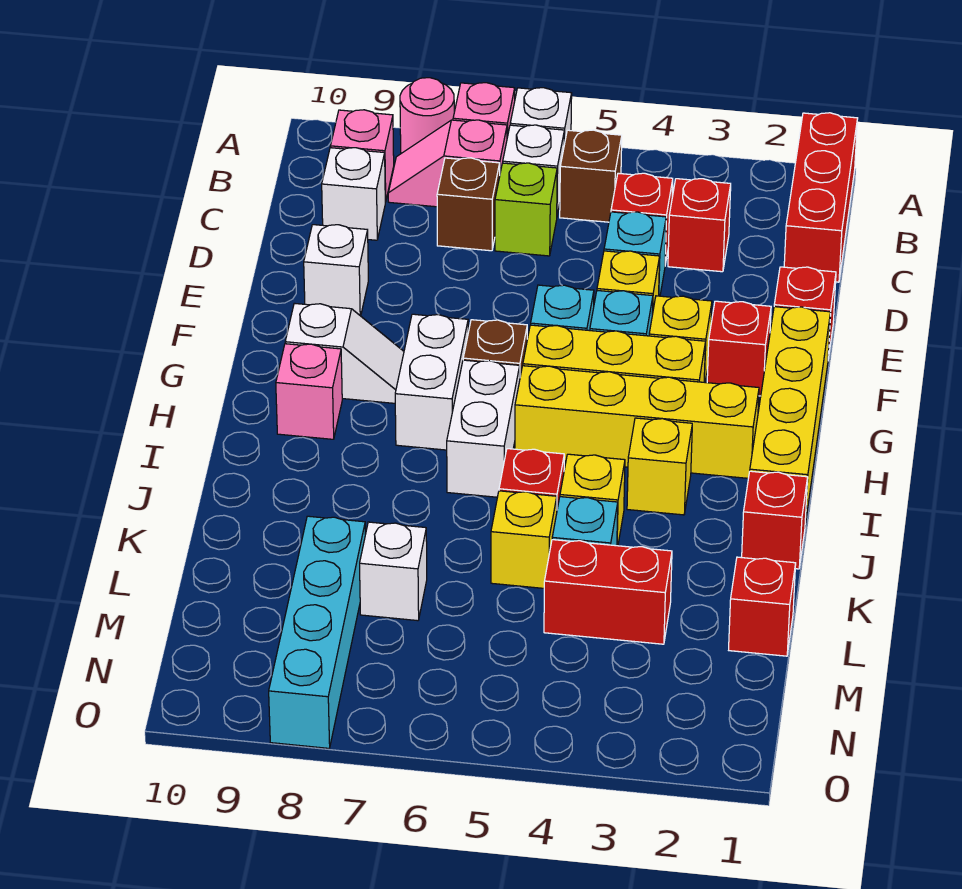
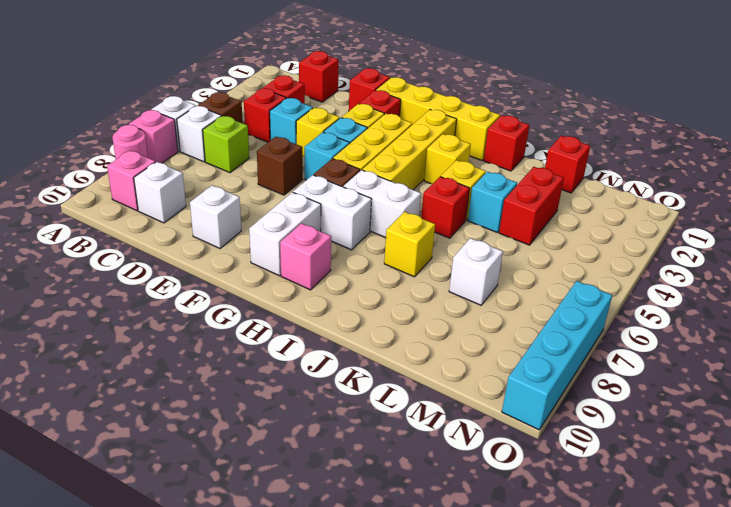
red 1x3 brick [784,113,858,282] -> red 1x1 brick [299,51,339,102]
pink 1x2 slope [388,120,507,207] -> none
brown 1x1 brick [437,158,500,251] -> brown 1x1 brick moved to [257,137,303,195]
white 1x2 slope [285,303,404,403] -> white 1x2 brick [249,192,321,276]
yellow 1x1 brick [491,491,557,588] -> yellow 1x1 brick moved to [384,212,435,277]
cyan 1x4 brick [269,516,365,748] -> cyan 1x4 brick turned to [502,281,612,430]

